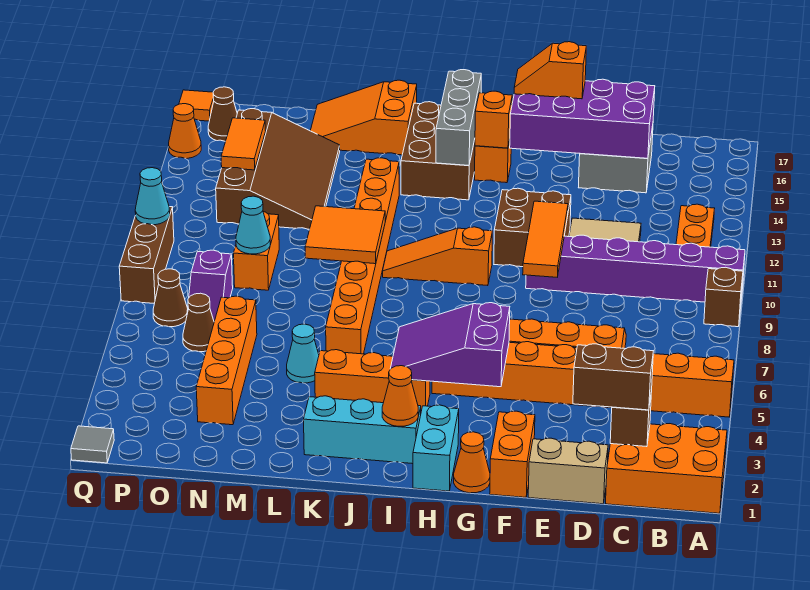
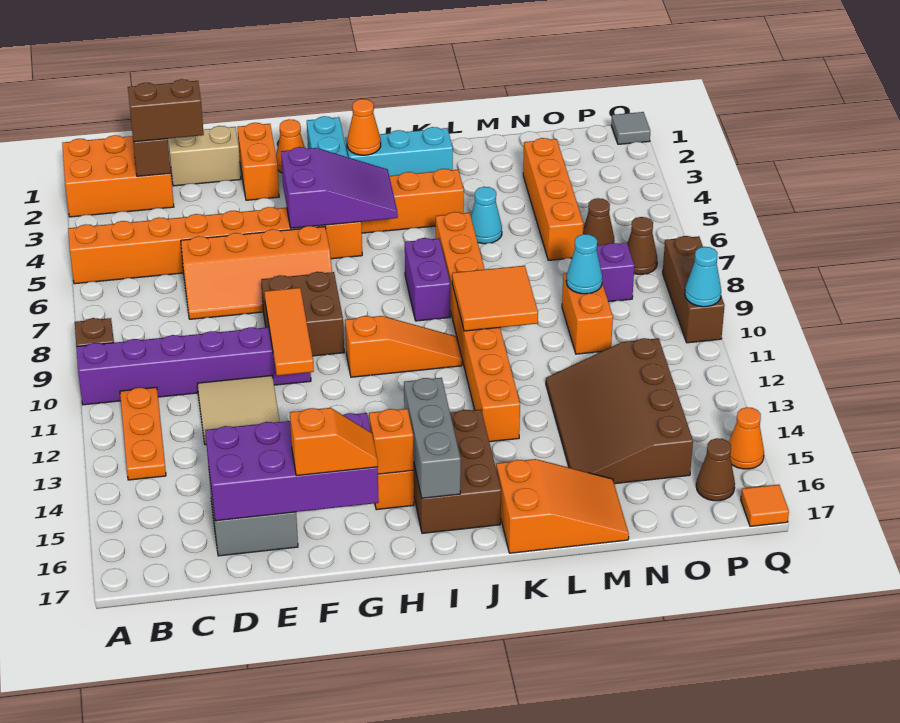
brown 2x2 brick [494,188,571,267] -> brown 2x2 brick moved to [261,272,344,356]
none -> purple 1x2 brick [405,238,450,321]
orange 1x2 tile [221,118,266,170] -> none

